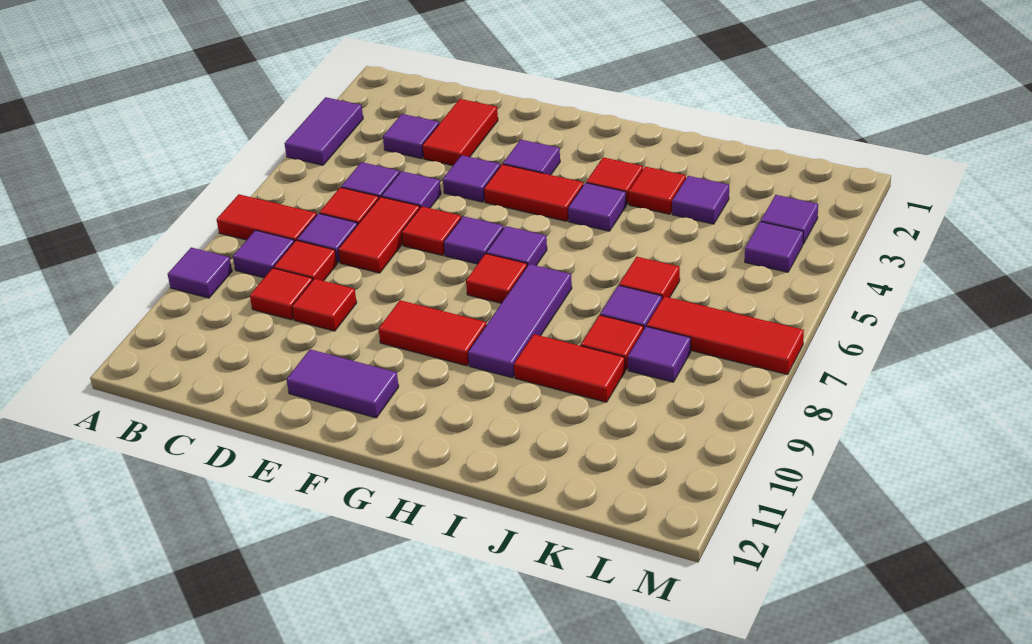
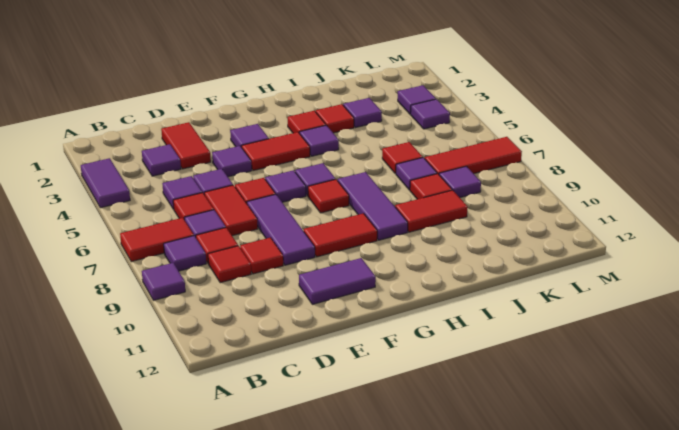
none -> purple 1x3 tile [247,194,315,265]

